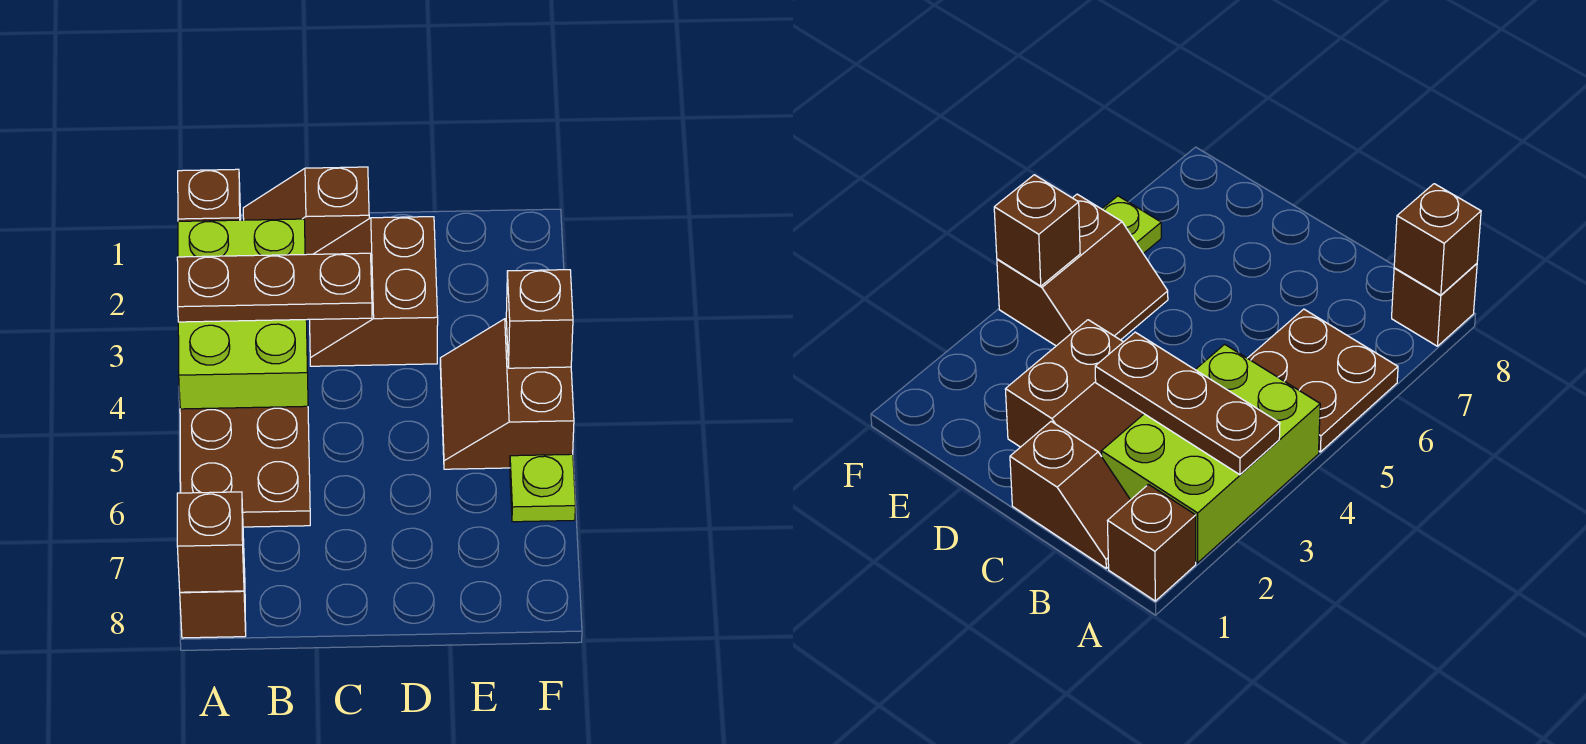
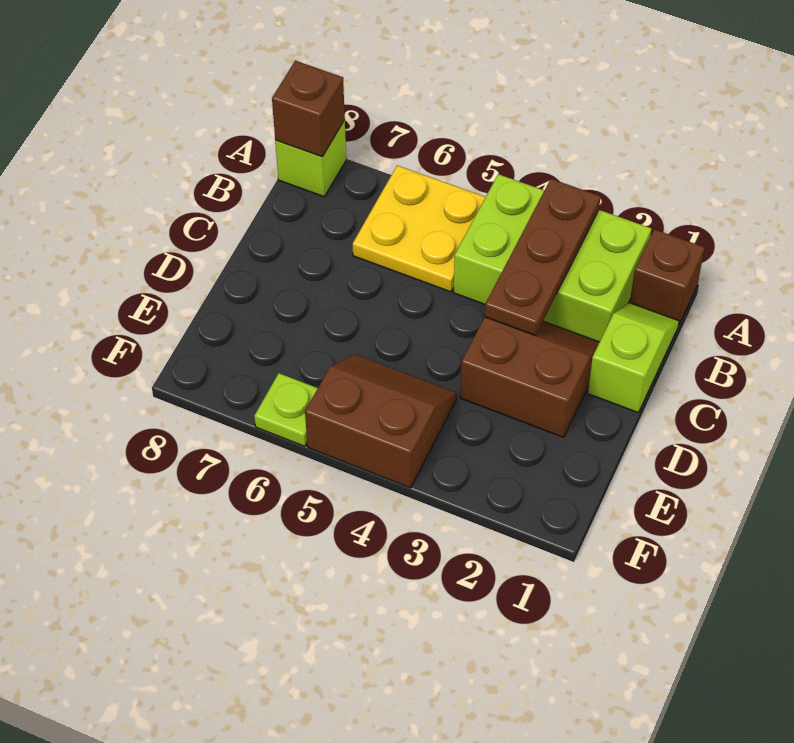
brown 2x2 plate [180,406,310,527] -> yellow 2x2 plate [353,165,485,292]
brown 1x1 brick [180,568,246,638] -> lime 1x1 brick [275,120,346,197]
brown 1x2 slope [243,167,369,255] -> lime 1x2 slope [588,303,679,413]
brown 1x1 brick [506,270,573,368] -> none

